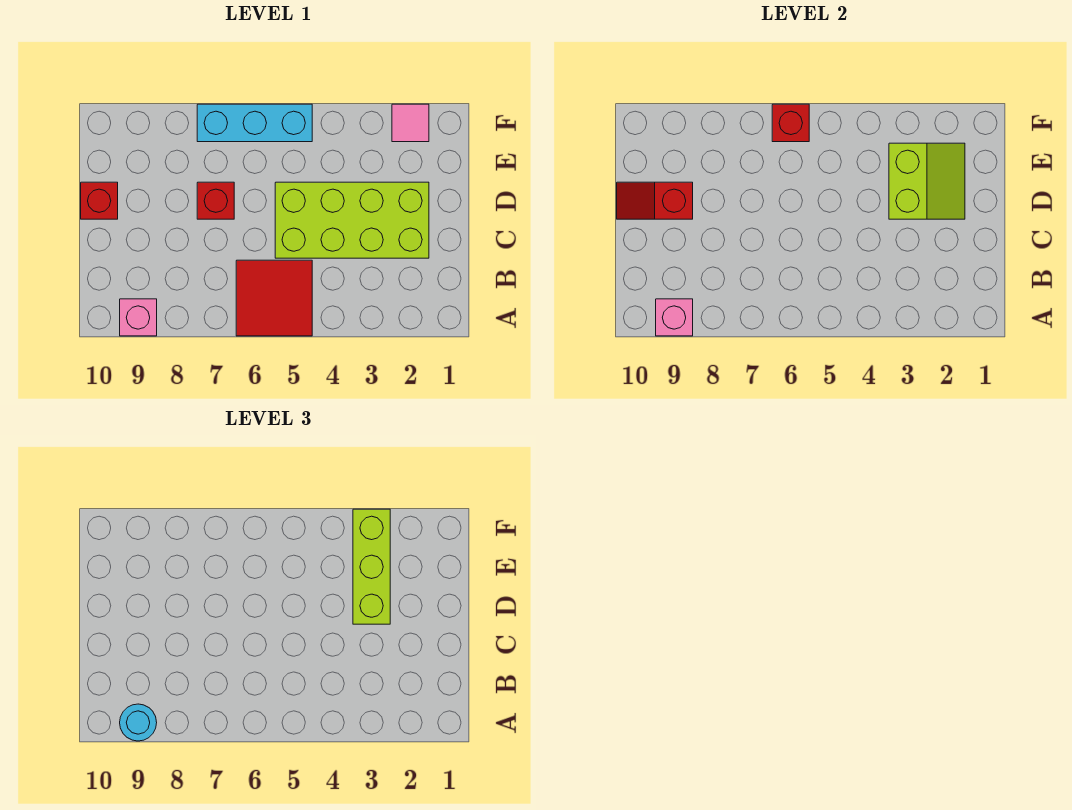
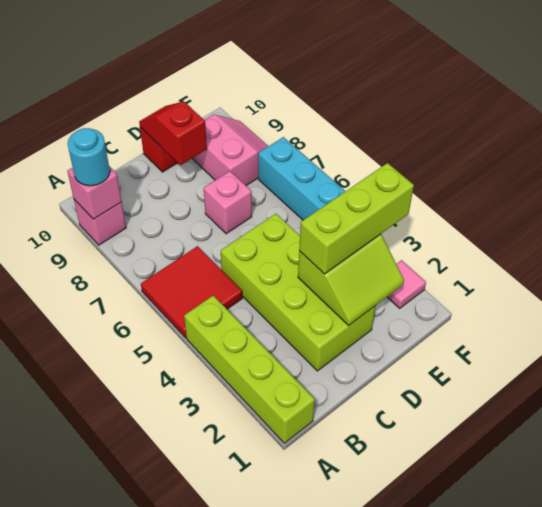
none -> lime 1x4 brick [184,296,315,443]
red 1x1 brick [197,182,234,219] -> pink 1x1 brick [204,171,252,234]
none -> pink 2x2 slope [192,114,268,186]
red 1x1 brick [772,104,809,142] -> none

